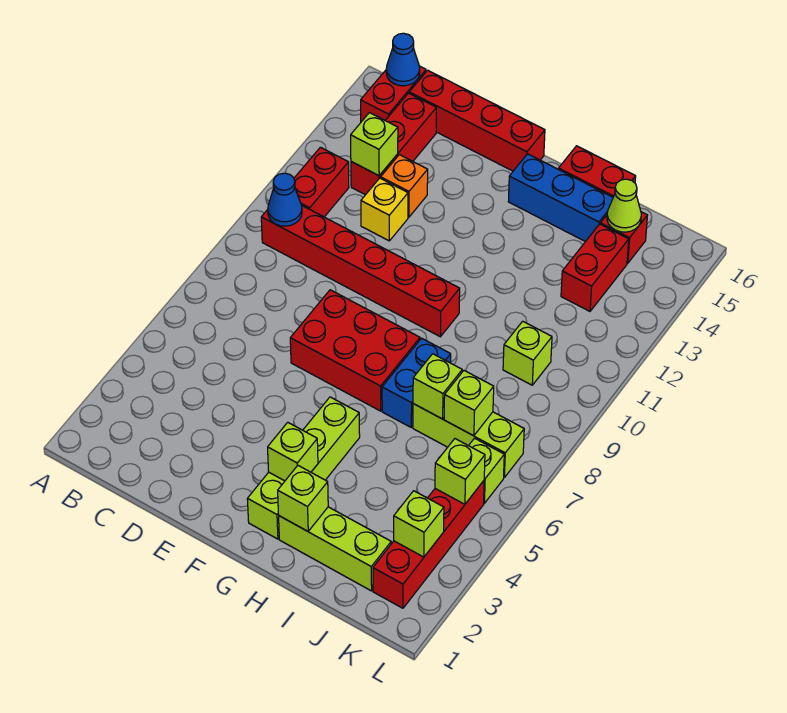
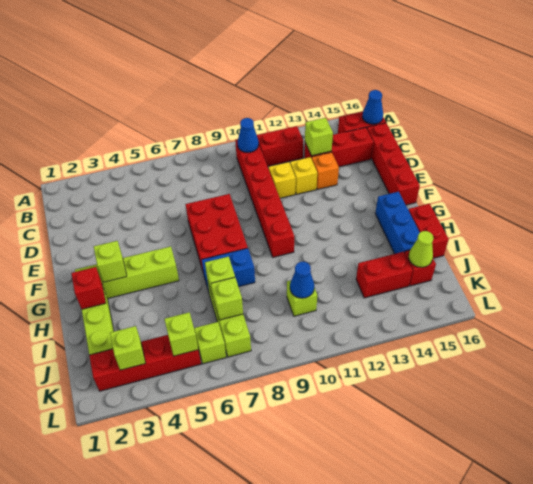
none -> yellow 1x1 brick [269,162,296,198]
lime 1x1 brick [278,466,328,531] -> red 1x1 brick [71,267,106,309]
none -> blue 1x1 cone [290,262,314,298]

